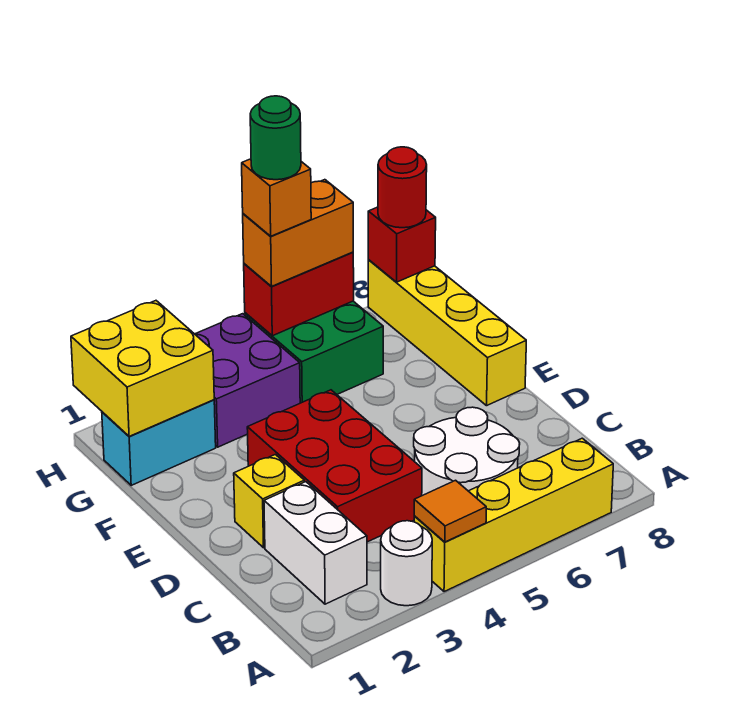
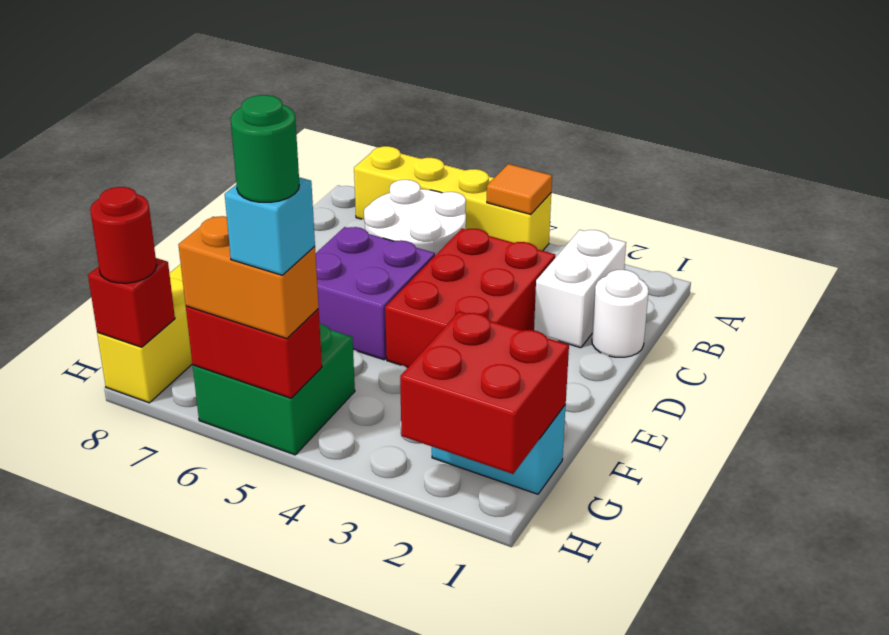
white 1x1 round brick [381,521,432,606] -> white 1x1 round brick moved to [592,270,649,357]
yellow 1x1 brick [234,454,304,548] -> none
yellow 2x2 brick [71,301,214,436] -> red 2x2 brick [400,312,569,474]
purple 2x2 brick [195,314,300,447] -> purple 2x2 brick moved to [316,227,435,360]
orange 1x1 brick [242,159,311,236] -> cyan 1x1 brick [225,177,315,275]

